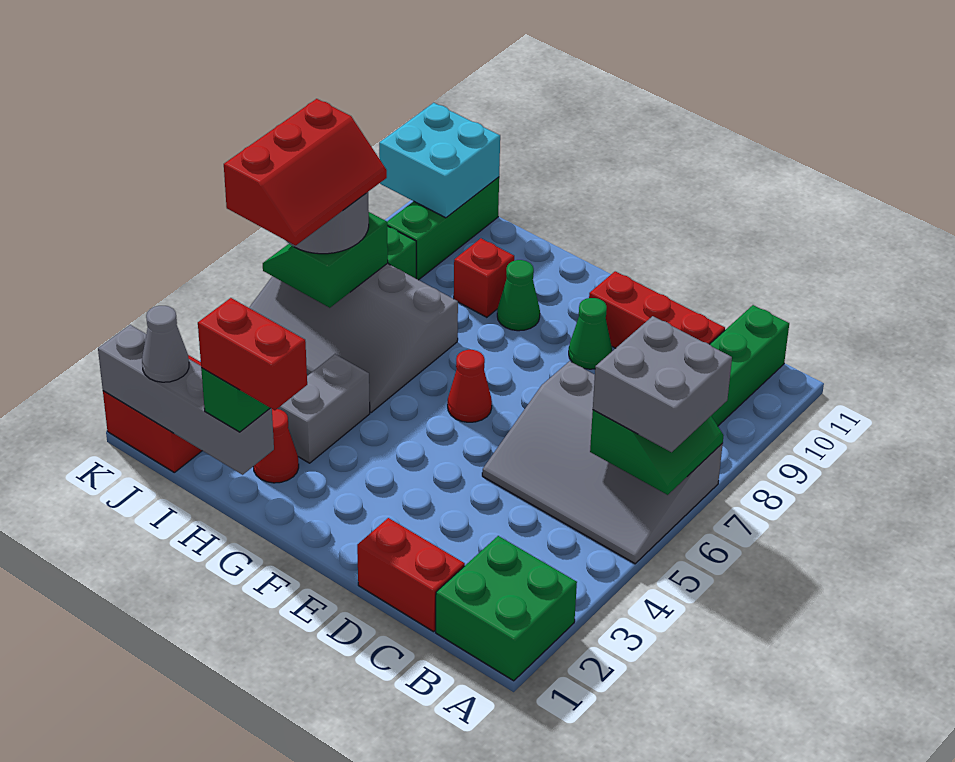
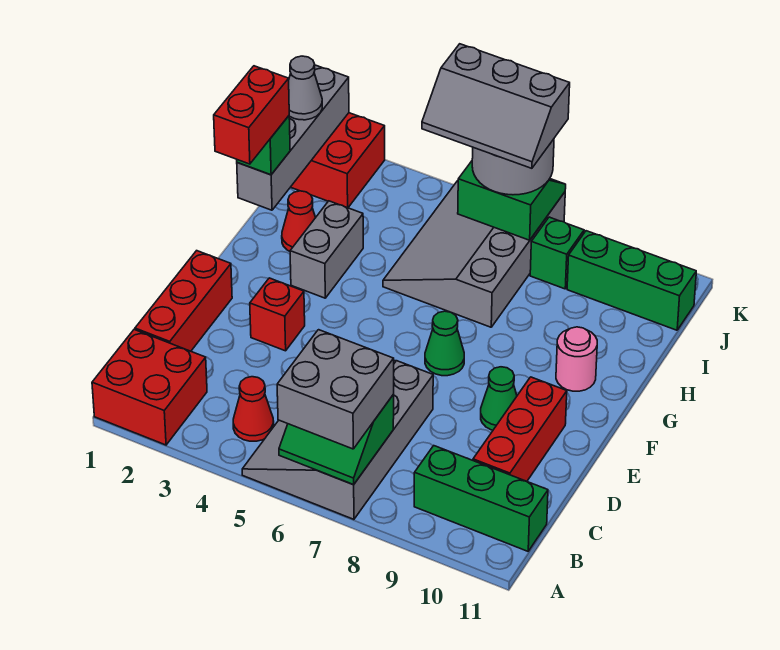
green 2x2 brick [436,536,577,681] -> red 2x2 brick [92,330,207,445]
red 1x2 brick [357,518,465,632] -> red 1x3 brick [135,251,232,351]
red 1x1 cone [448,350,492,422] -> red 1x1 cone moved to [233,377,274,441]
green 1x1 cone [497,260,540,331] -> green 1x1 cone moved to [425,311,464,376]
none -> pink 1x1 round brick [556,327,597,391]
grey 1x2 brick [277,354,370,463] -> grey 1x2 brick turned to [290,201,363,298]
red 1x1 brick [454,239,514,317] -> red 1x1 brick moved to [250,278,305,351]
red 2x3 slope [224,99,387,245] -> grey 2x3 slope [422,44,570,168]
cyan 2x2 brick [379,103,500,218] -> none

